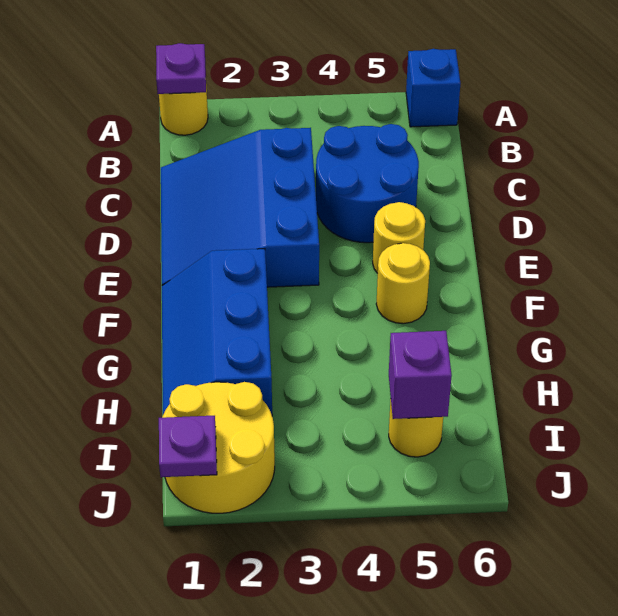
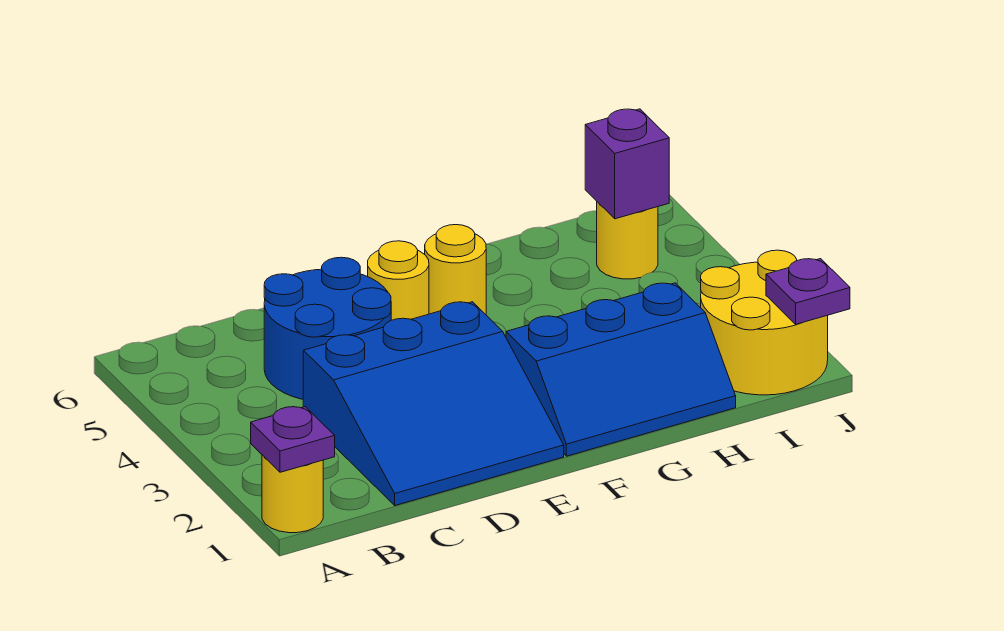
blue 1x1 brick [406,49,460,127] -> none

